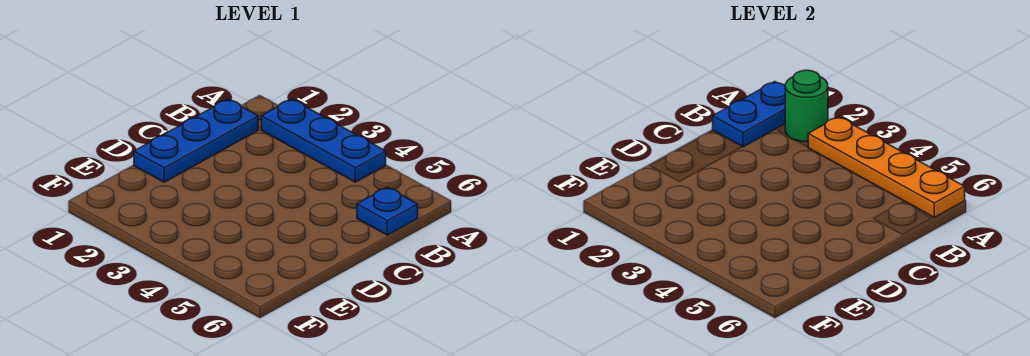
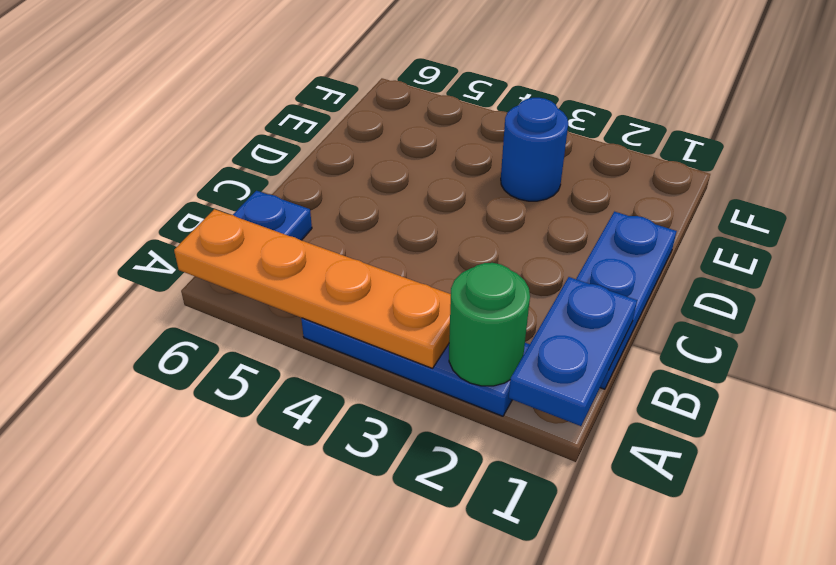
none -> blue 1x1 round brick [501,98,568,201]

